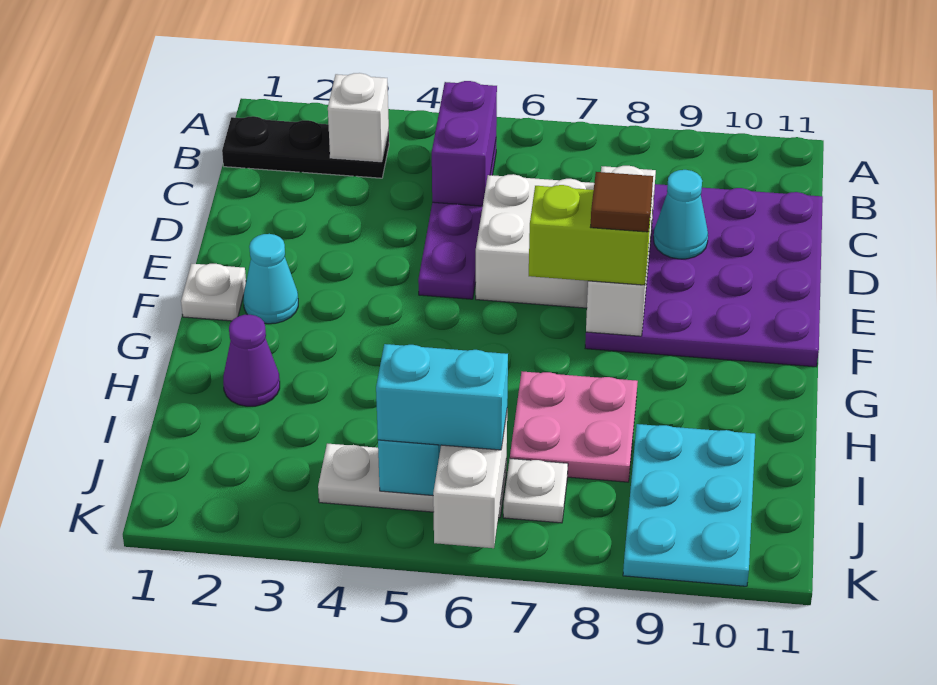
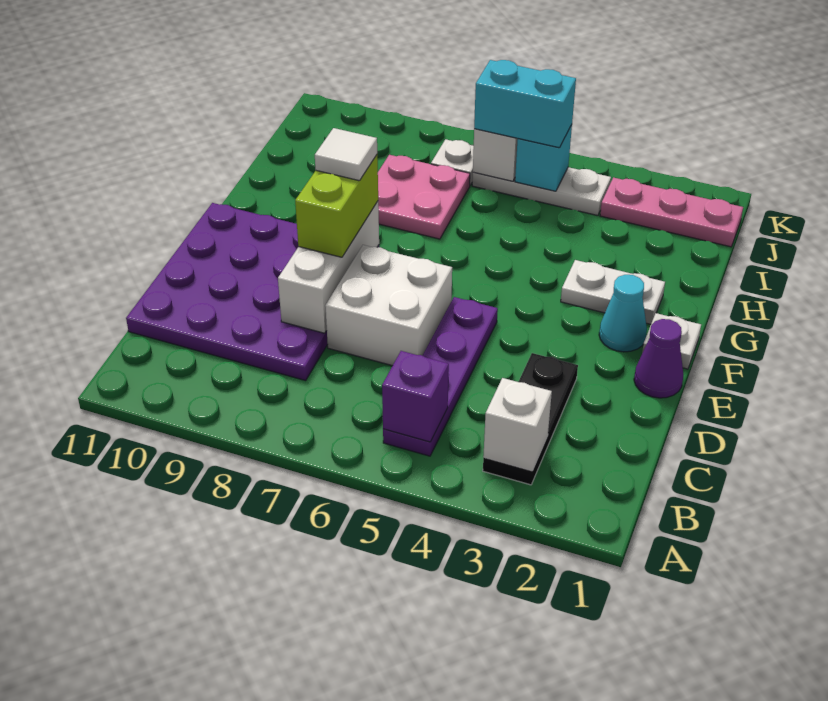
black 1x3 plate [222,116,389,178] -> black 1x3 plate turned to [483,353,578,485]
purple 1x2 brick [432,81,497,206] -> purple 1x1 brick [382,351,449,442]
cyan 1x1 cone [654,170,708,259] -> none
lime 1x2 brick [529,185,652,285] -> lime 1x2 brick turned to [295,155,378,257]
brown 1x1 tile [591,172,653,232] -> white 1x1 tile [315,128,377,181]
none -> white 1x2 plate [561,260,665,324]
purple 1x1 cone [223,315,280,406] -> purple 1x1 cone moved to [634,319,684,398]
cyan 2x3 plate [623,424,755,586] -> none
none -> pink 1x3 plate [600,177,743,247]

